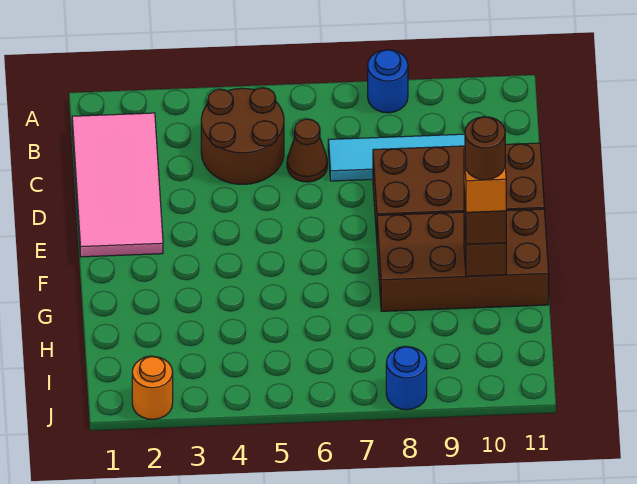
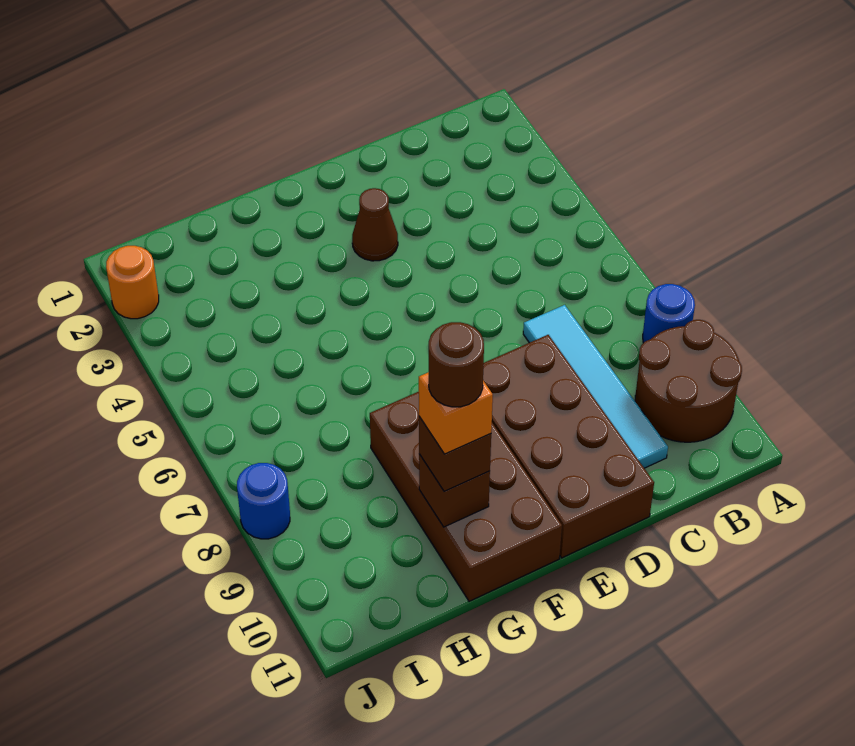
pink 2x4 tile [72,113,163,257] -> none
brown 2x2 round brick [201,88,284,184] -> brown 2x2 round brick moved to [635,320,742,442]
brown 1x1 cone [287,119,327,182] -> brown 1x1 cone moved to [352,188,398,261]

